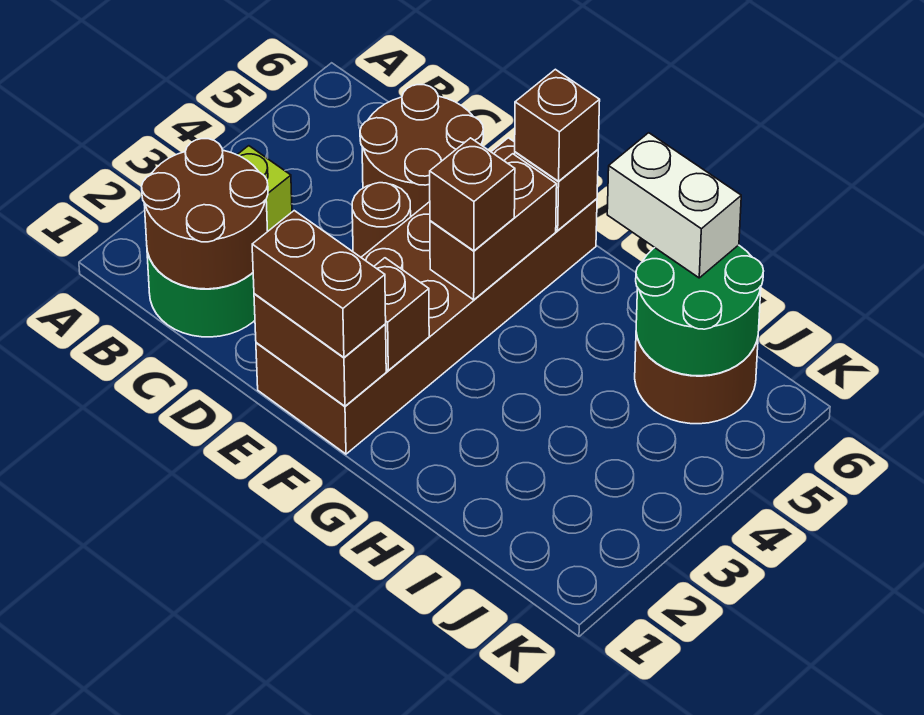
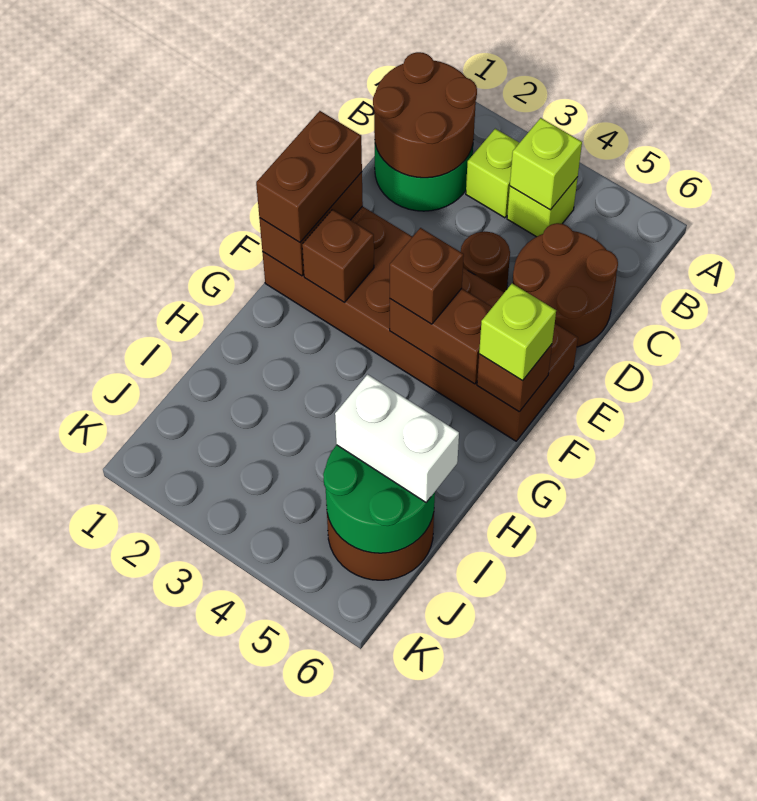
none -> lime 1x1 brick [507,177,578,237]
none -> lime 1x1 brick [510,118,582,210]
brown 1x1 brick [515,69,600,181] -> lime 1x1 brick [479,283,556,381]
white 1x2 brick [607,133,741,278] -> white 1x2 brick turned to [335,374,459,502]

